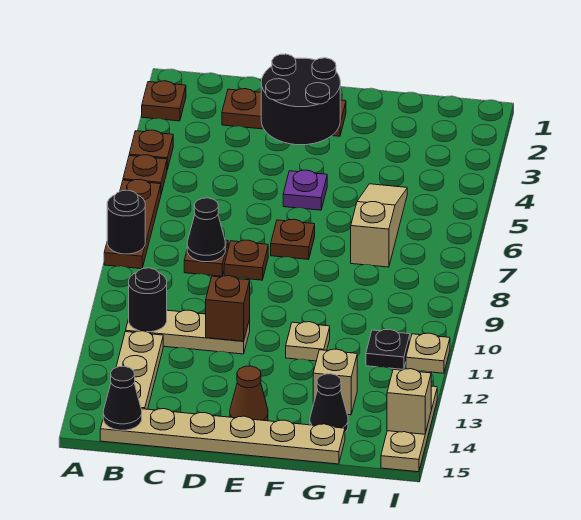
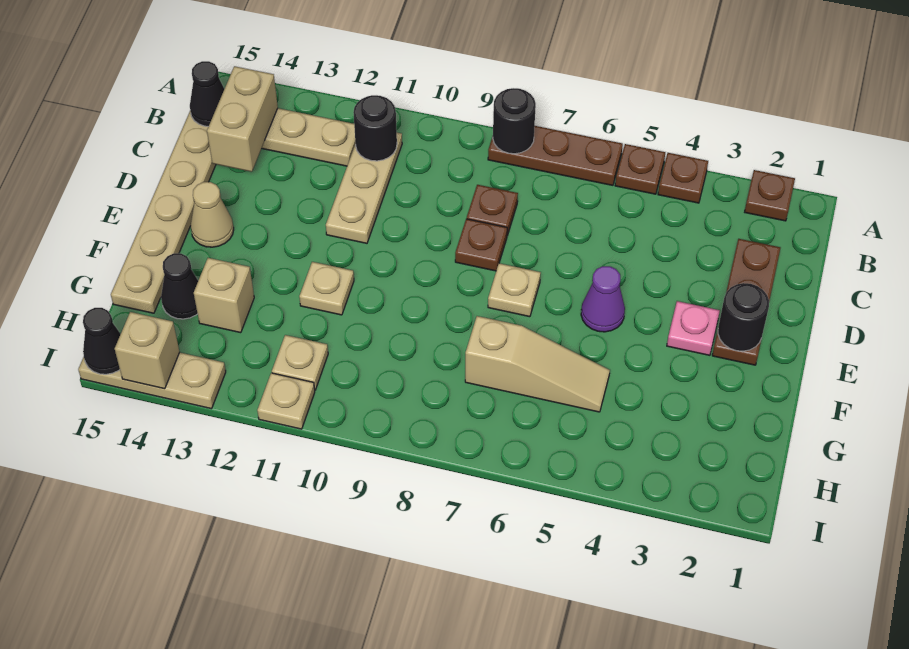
none -> tan 1x2 brick [207,66,278,172]
black 1x1 cone [187,198,225,262] -> black 1x1 cone moved to [83,308,120,374]
black 2x2 round brick [261,54,340,145] -> black 1x1 round brick [718,283,769,351]
brown 1x1 brick [206,276,250,341] -> none
none -> pink 1x1 plate [667,301,720,355]
purple 1x1 plate [283,170,327,210] -> purple 1x1 cone [581,266,625,332]
brown 1x1 plate [271,219,315,259] -> tan 1x1 plate [488,263,541,317]
brown 1x1 cone [230,366,268,421] -> tan 1x1 cone [191,182,234,247]
black 1x1 plate [366,329,410,370] -> tan 1x1 plate [272,335,328,390]

